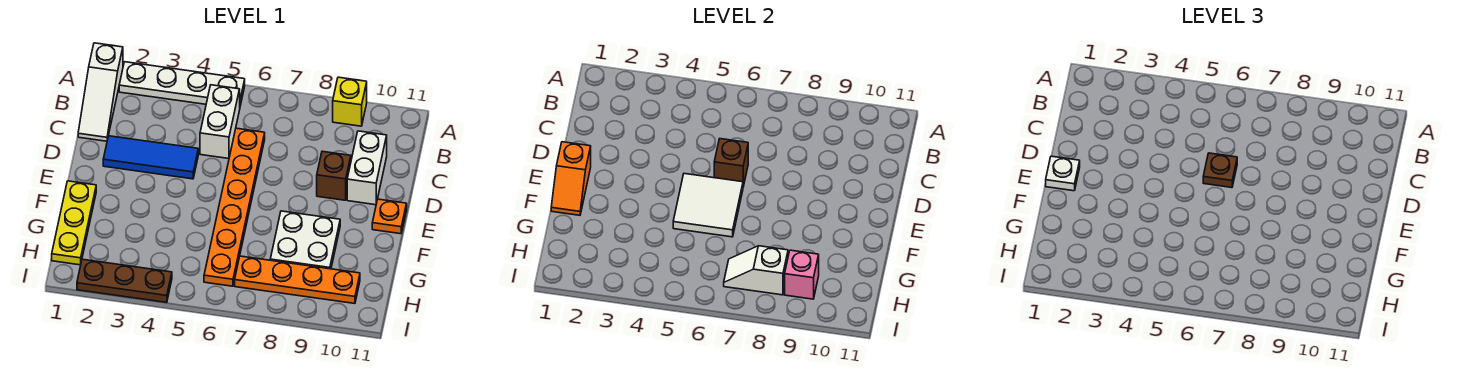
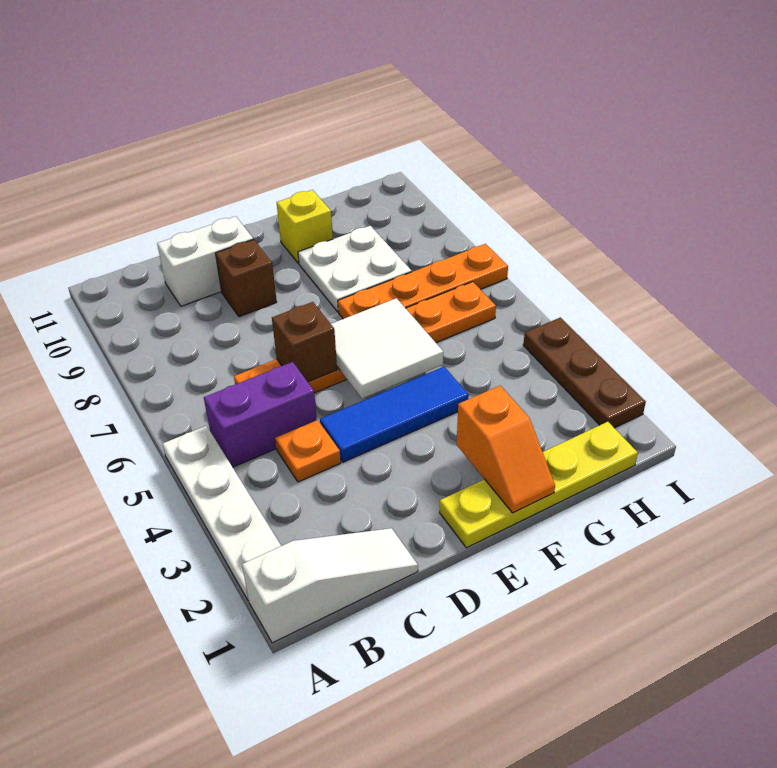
yellow 1x1 brick [333,77,367,126] -> yellow 1x1 brick moved to [277,190,333,263]
white 1x2 brick [200,85,240,159] -> purple 1x2 brick [204,362,317,467]
blue 1x3 tile [103,136,198,179] -> blue 1x3 tile turned to [320,367,469,462]
brown 1x1 plate [1203,153,1237,188] -> none
orange 1x2 slope [551,142,591,215] -> orange 1x2 slope turned to [457,386,555,513]
white 1x1 plate [1046,156,1080,191] -> none
orange 1x1 plate [372,199,407,234] -> orange 1x1 plate moved to [275,420,341,482]
yellow 1x3 plate [52,181,96,265] -> yellow 1x4 plate [440,422,638,548]
orange 1x4 plate [235,256,360,304] -> orange 1x4 plate turned to [338,244,508,319]
white 1x2 slope [724,246,788,295] -> none
pink 1x1 brick [785,250,819,299] -> none

